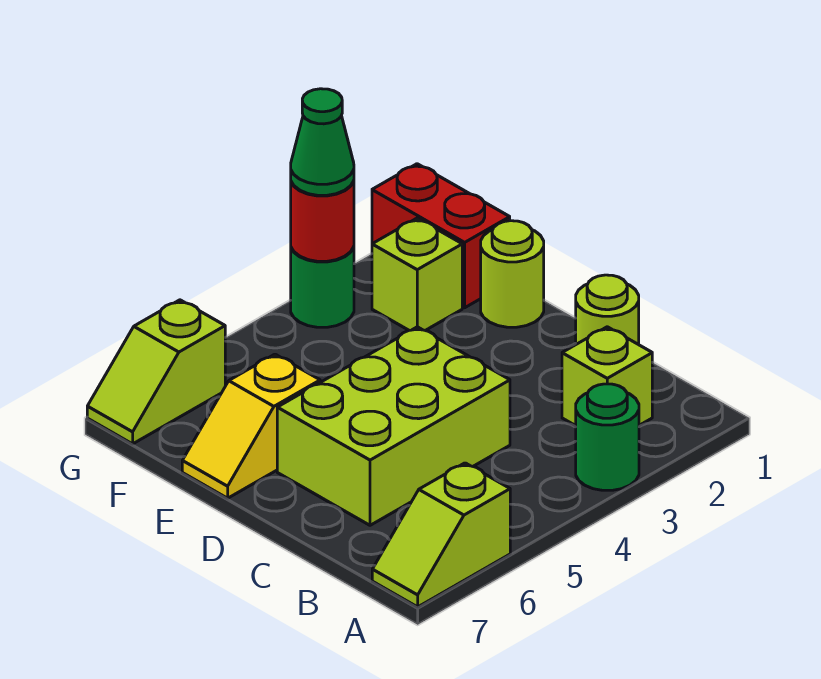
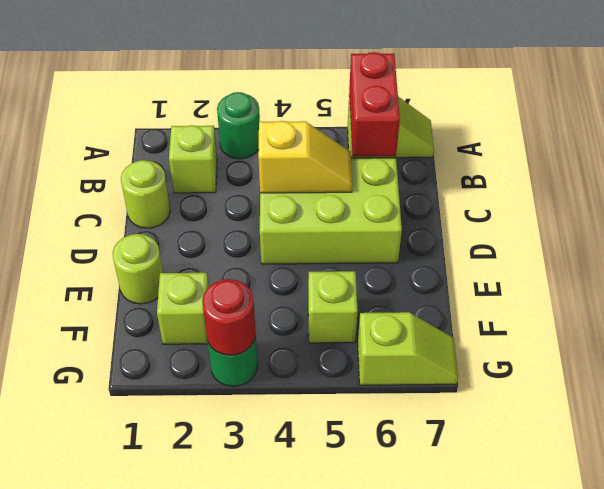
yellow 1x2 slope [182,354,320,498] -> yellow 1x2 slope moved to [258,121,352,193]
red 1x2 brick [372,164,510,308] -> red 1x2 brick moved to [349,52,400,157]
none -> lime 1x1 brick [308,271,358,343]
green 1x1 cone [291,89,354,195] -> none

